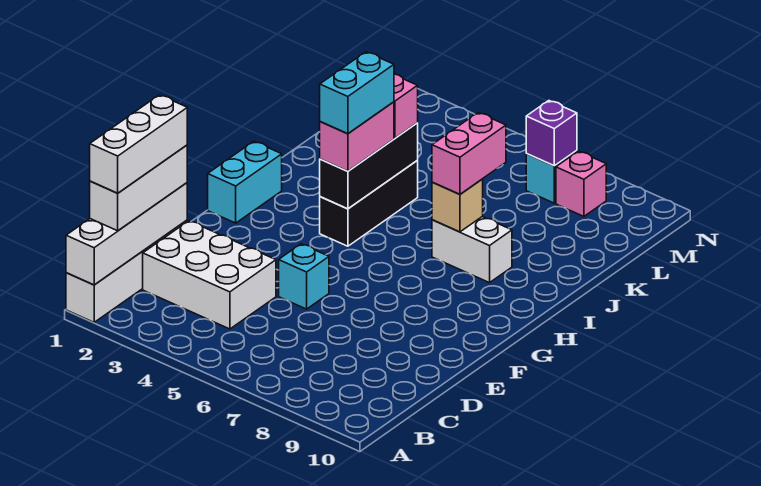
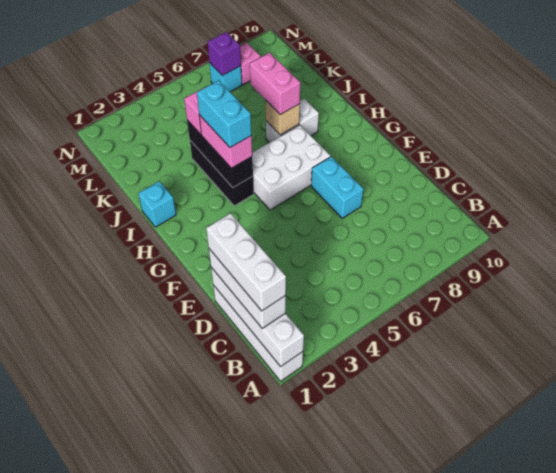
white 2x3 brick [143,221,276,329] -> white 2x3 brick moved to [252,125,330,210]
cyan 1x1 brick [279,244,329,309] -> cyan 1x1 brick moved to [138,181,176,227]
cyan 1x2 brick [208,141,282,223] -> cyan 1x2 brick moved to [311,157,363,218]

